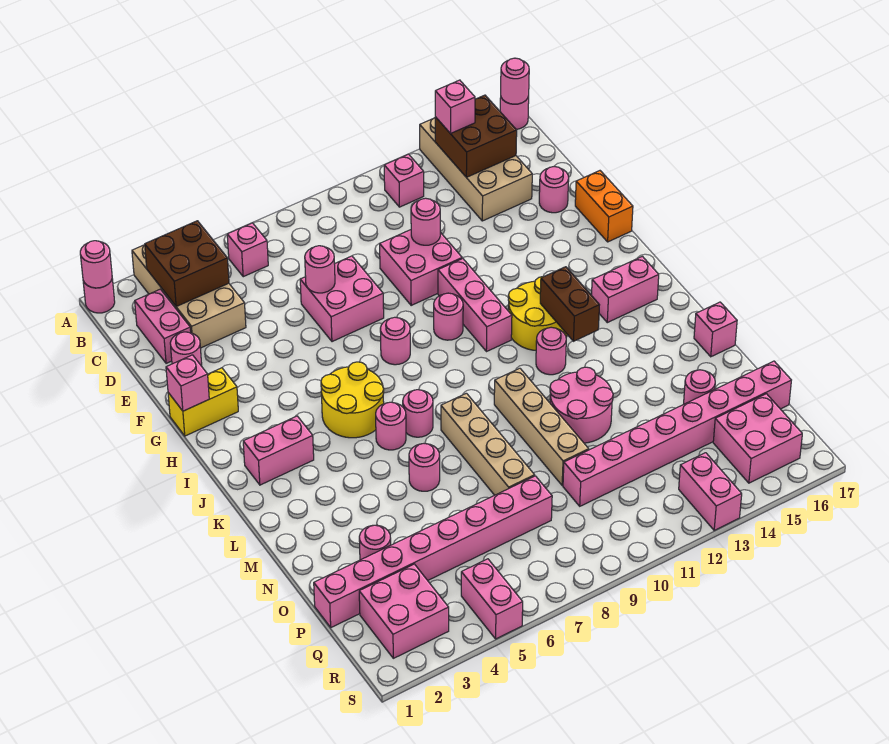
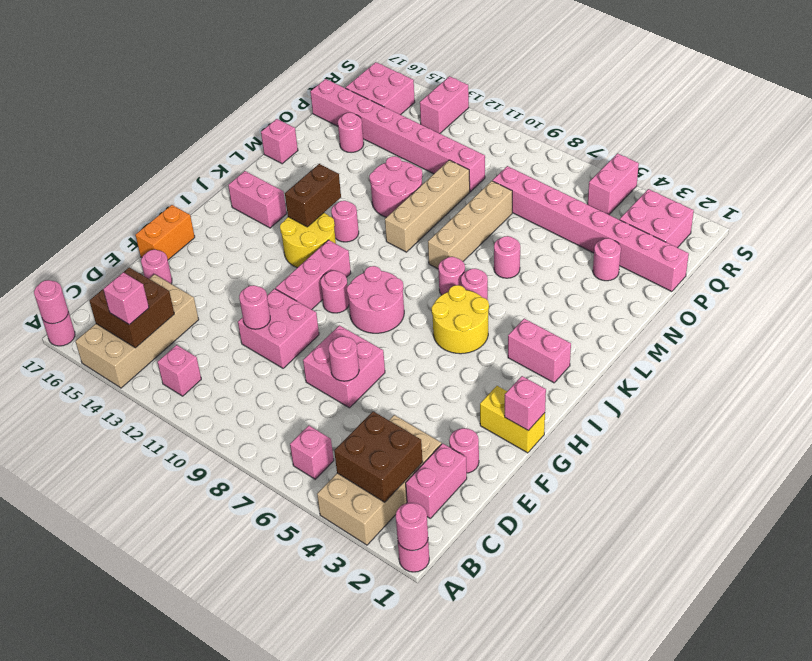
pink 1x1 round brick [380,317,410,365] -> pink 2x2 round brick [347,266,404,333]

